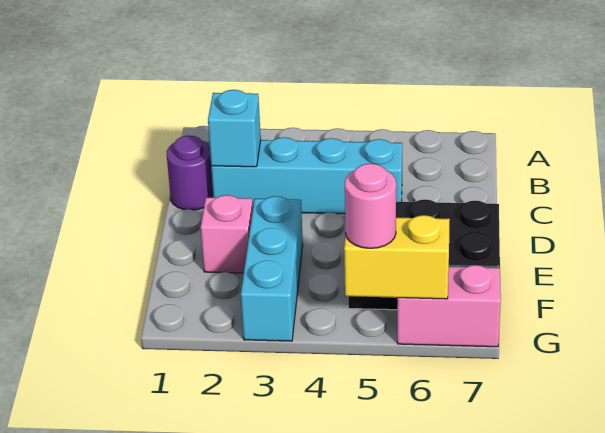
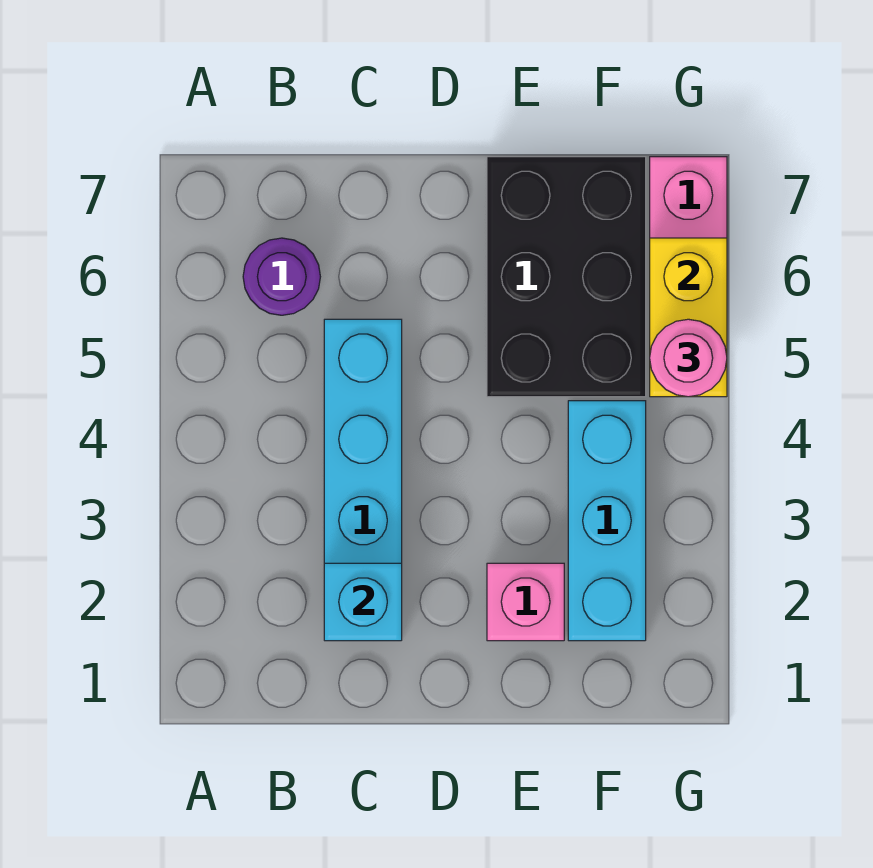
purple 1x1 round brick [167,136,214,210] -> purple 1x1 round brick moved to [243,238,320,315]
cyan 1x3 brick [241,196,303,341] -> cyan 1x3 brick turned to [568,401,646,641]

